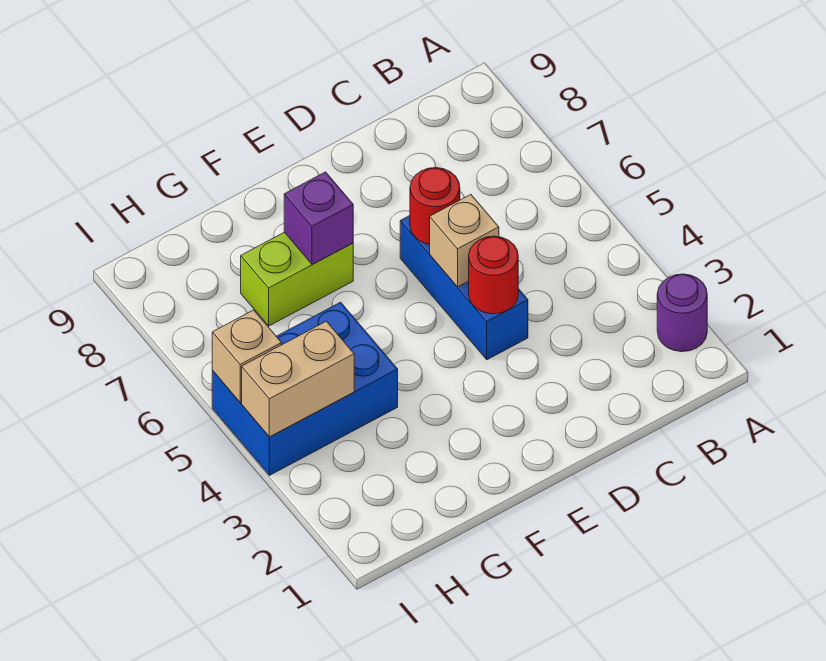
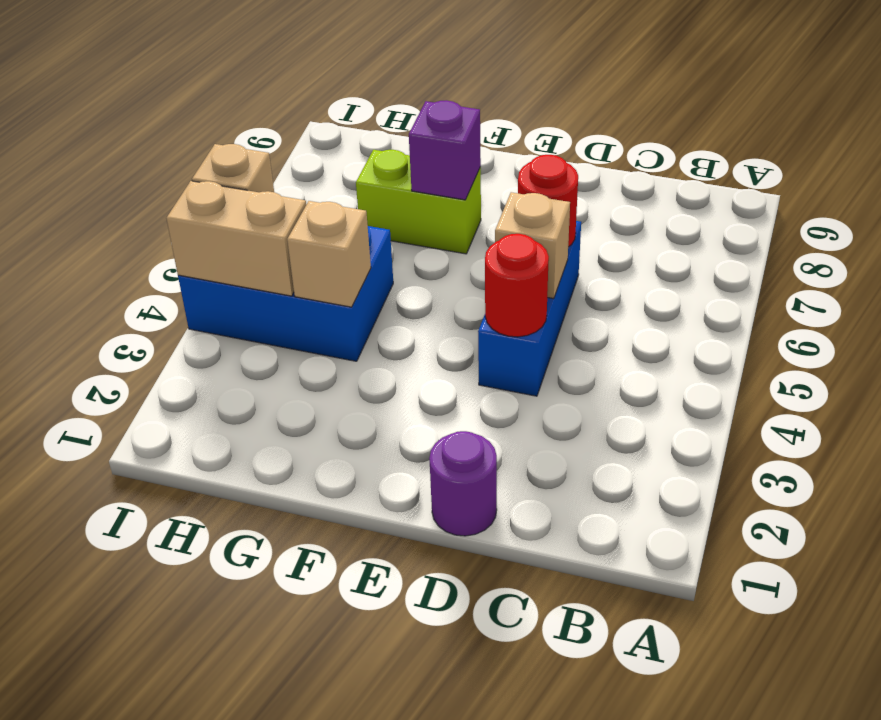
purple 1x1 round brick [657,274,707,352] -> purple 1x1 round brick moved to [429,431,497,536]
none -> tan 1x1 brick [287,201,371,307]

